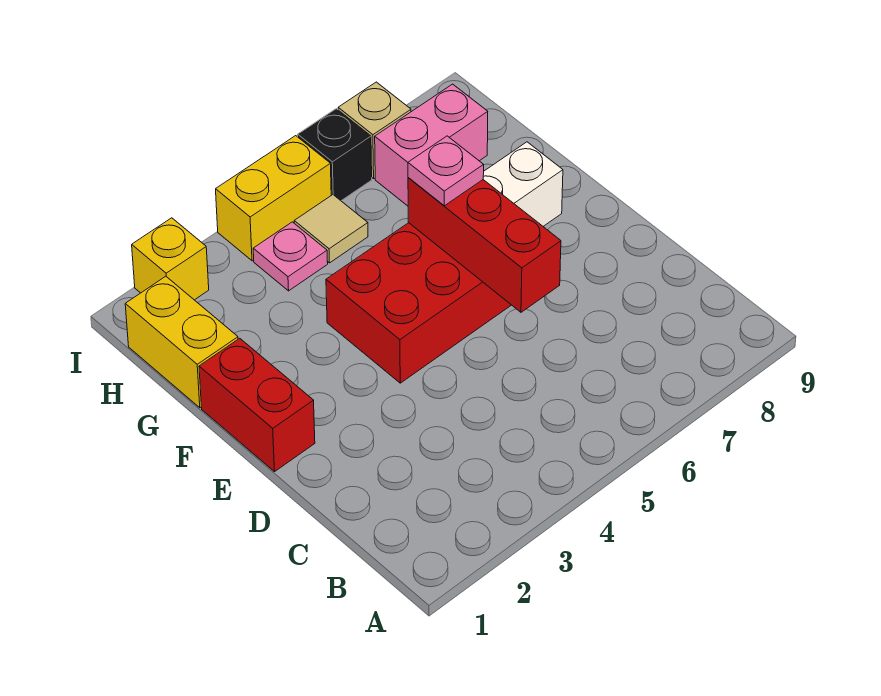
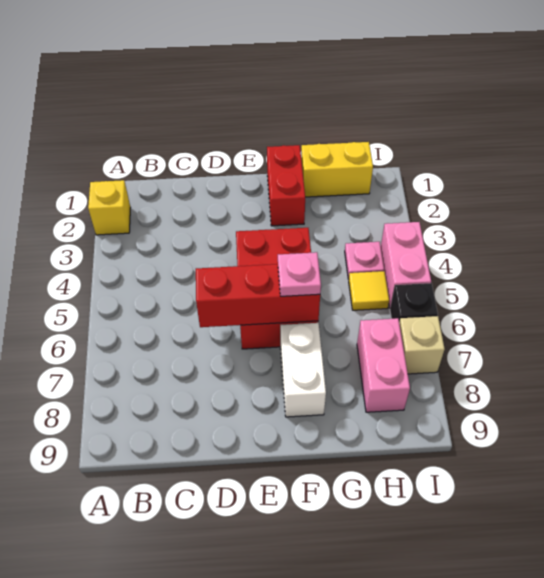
red 1x2 brick [199,338,315,472] -> red 1x2 brick turned to [267,145,305,226]
tan 1x1 tile [294,195,368,263] -> yellow 1x1 tile [349,271,389,310]
yellow 1x1 brick [132,218,209,300] -> yellow 1x1 brick moved to [88,180,130,235]
yellow 1x2 brick [216,136,331,261] -> pink 1x2 brick [381,222,431,307]

